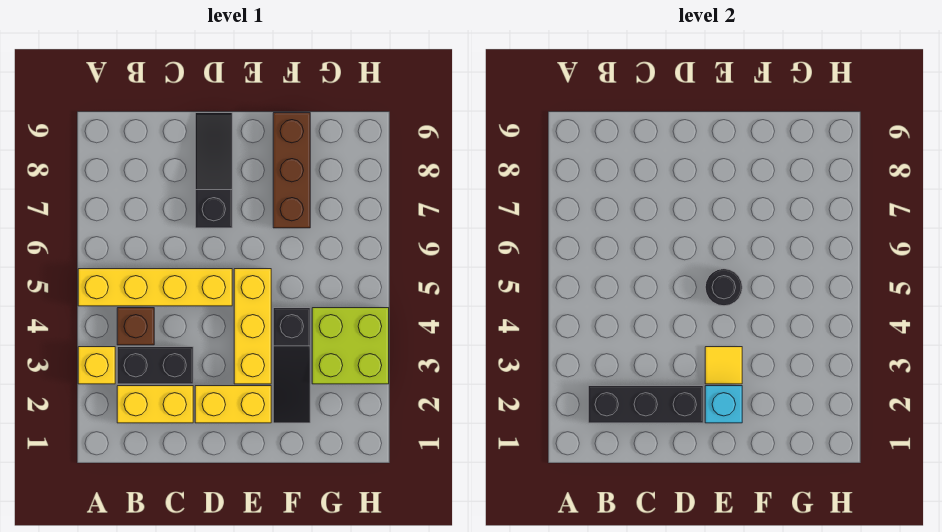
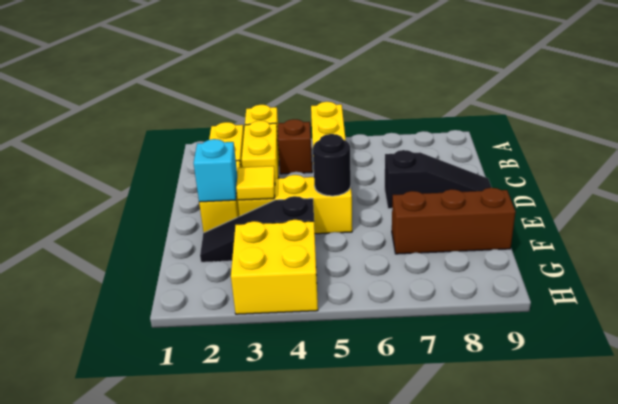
black 1x3 brick [588,386,703,423] -> none
black 1x2 brick [117,347,193,384] -> yellow 1x2 brick [242,121,279,179]
lime 2x2 brick [312,308,389,384] -> yellow 2x2 brick [231,220,318,314]

